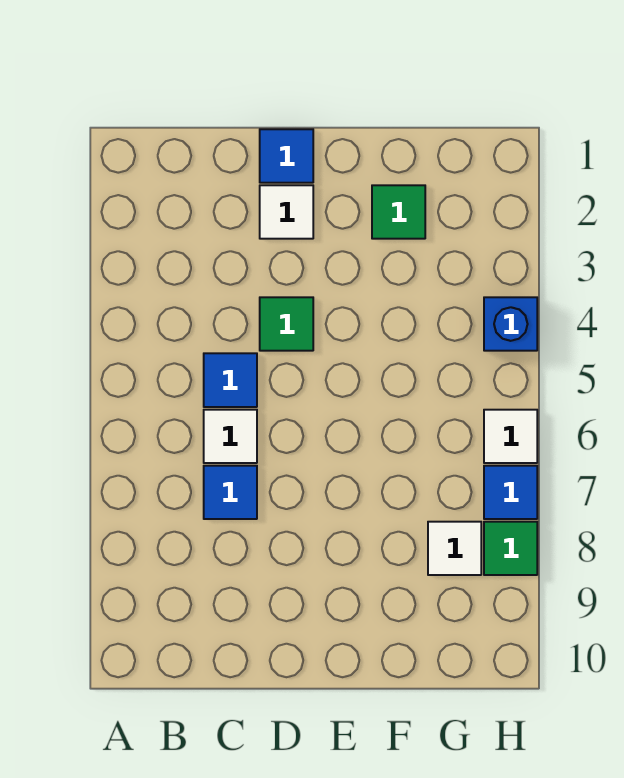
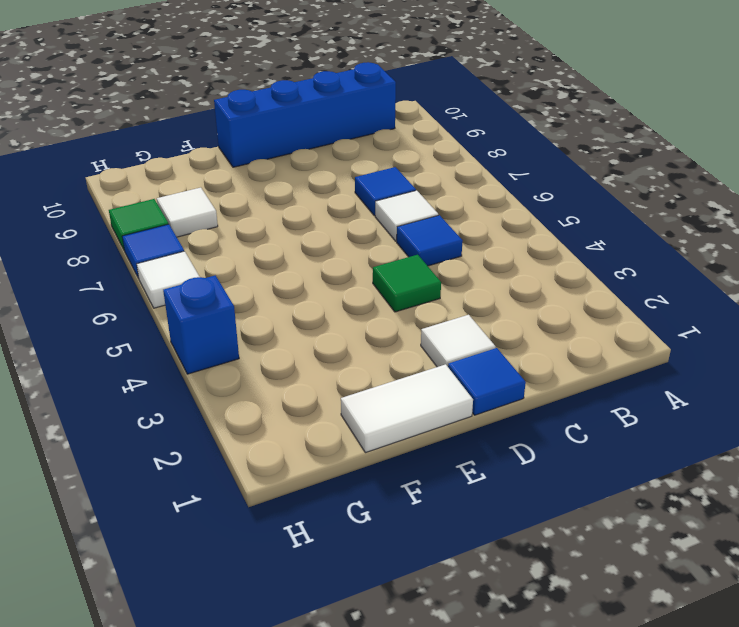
none -> blue 1x4 brick [214,62,396,167]
none -> white 1x2 tile [341,364,473,453]
green 1x1 tile [372,185,425,239] -> none

